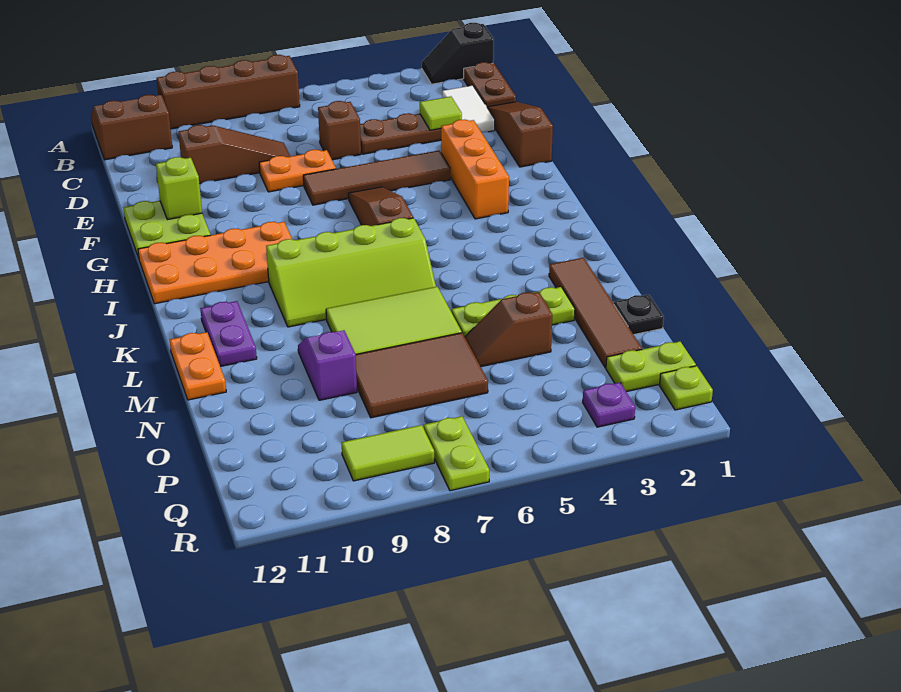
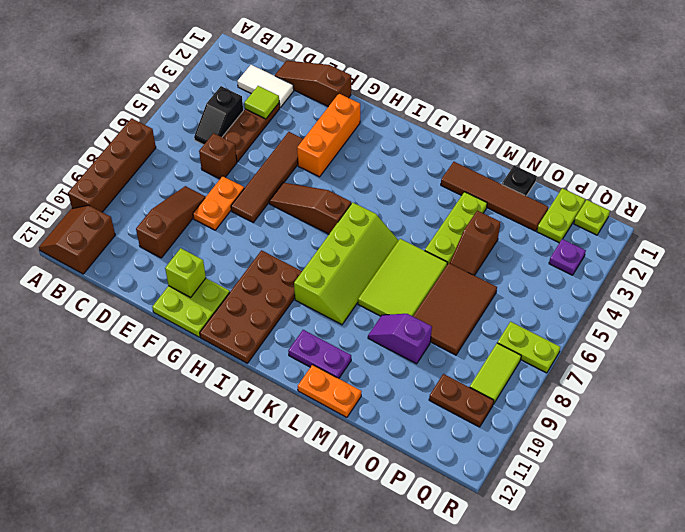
black 1x2 slope [422,23,494,84] -> black 1x2 slope moved to [194,86,243,145]
brown 1x2 plate [464,62,516,107] -> brown 1x2 plate moved to [429,374,494,427]
orange 1x3 brick [441,120,509,219] -> orange 1x3 brick turned to [297,94,360,177]
orange 2x4 plate [138,222,292,304] -> brown 2x4 plate [200,250,302,363]

